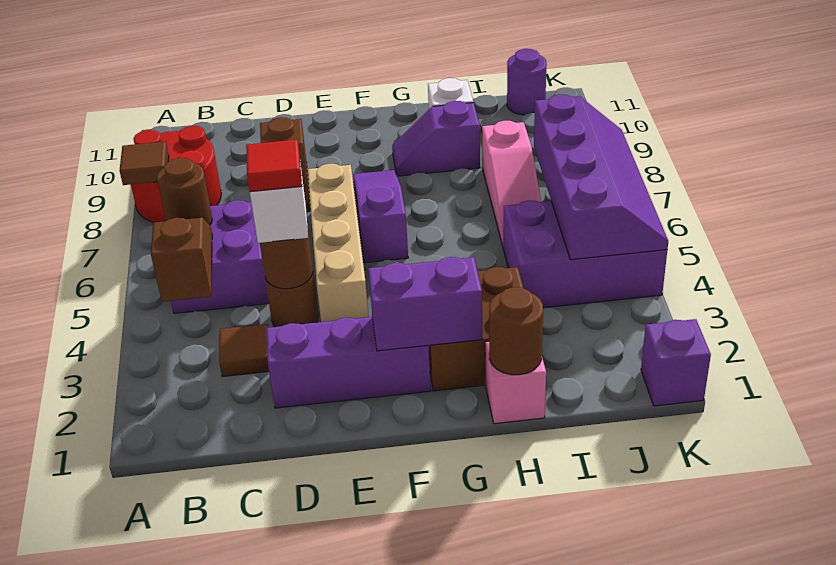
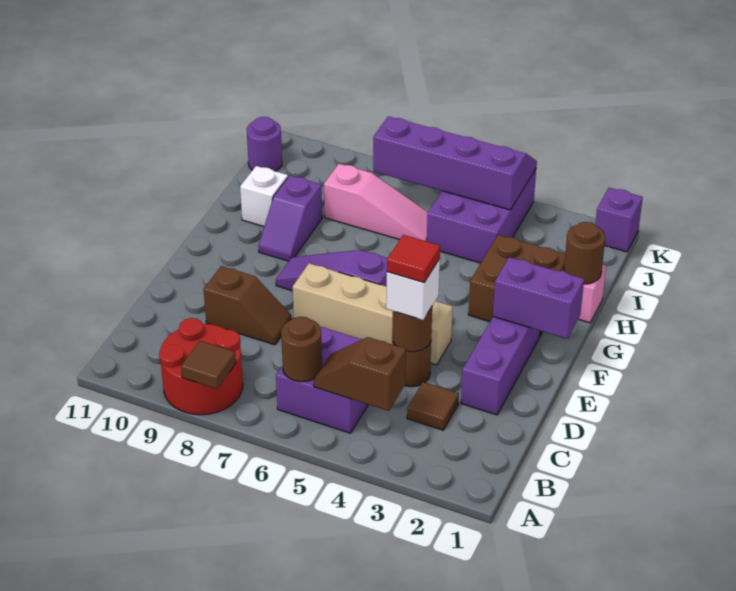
purple 1x2 brick [368,257,482,351] -> purple 1x2 brick turned to [493,257,584,339]

